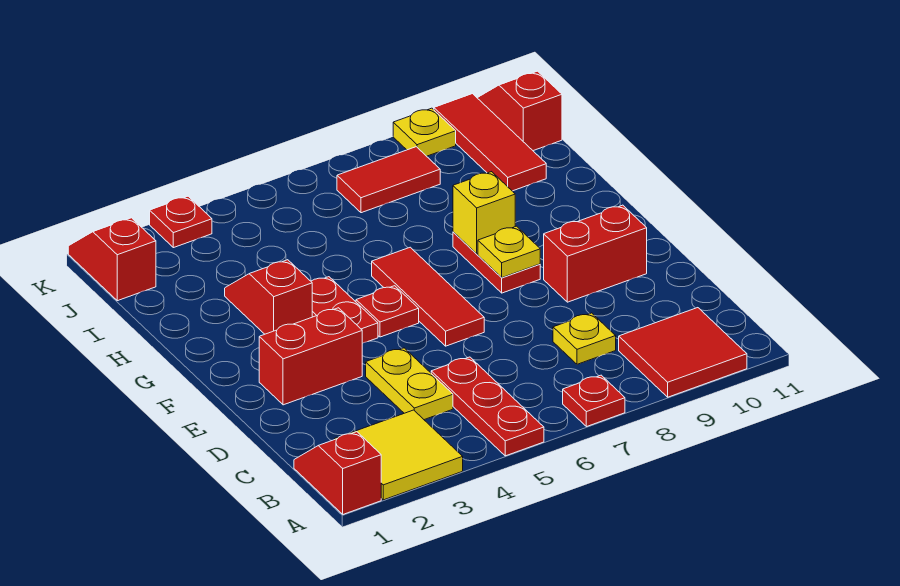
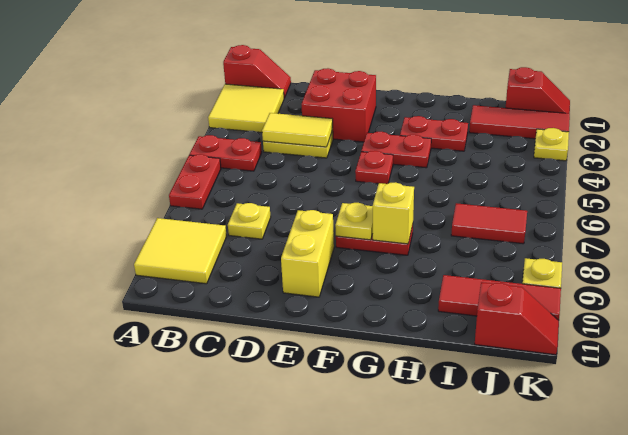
red 1x3 plate [431,357,544,456] -> red 1x2 plate [189,135,262,171]
red 1x1 plate [563,375,625,427] -> red 1x2 plate [169,154,221,209]
red 2x2 tile [619,308,747,397] -> yellow 2x2 tile [134,218,227,284]
none -> yellow 1x2 tile [262,113,333,147]
red 1x2 brick [259,308,362,405] -> red 2x2 brick [302,68,376,142]
red 1x3 tile [372,247,484,346] -> red 1x3 tile moved to [469,105,570,139]
red 1x2 brick [544,205,647,302] -> yellow 1x2 brick [281,210,334,297]
red 1x2 slope [225,260,312,334] -> red 1x2 plate [400,116,468,151]
red 1x2 tile [337,147,440,213] -> red 1x2 tile turned to [451,203,527,244]
red 1x1 plate [150,196,212,248] -> yellow 1x1 plate [534,128,569,161]

